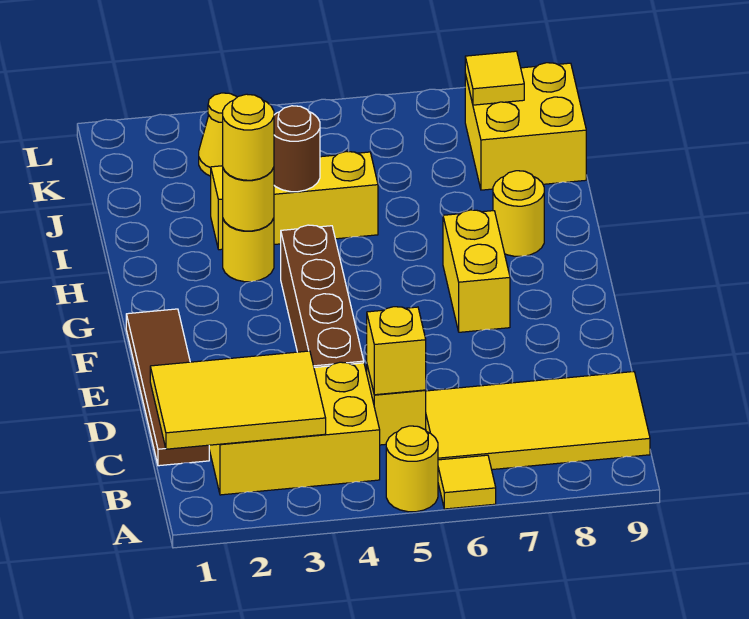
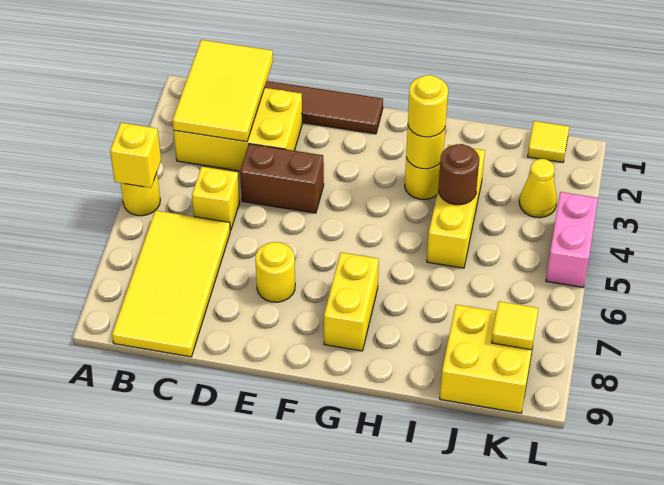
yellow 1x1 tile [438,455,496,509] -> yellow 1x1 tile moved to [528,121,569,162]
yellow 2x3 brick [209,362,380,495] -> yellow 2x3 brick turned to [174,88,302,171]
yellow 1x1 brick [367,307,426,395] -> yellow 1x1 brick moved to [110,123,161,188]
brown 1x4 brick [281,225,364,367] -> brown 1x2 brick [240,144,324,213]
yellow 1x2 brick [443,210,510,332] -> yellow 1x2 brick turned to [324,252,379,351]
yellow 1x1 round brick [493,171,544,256] -> yellow 1x1 round brick moved to [255,242,295,302]
none -> pink 1x2 brick [546,192,598,287]

